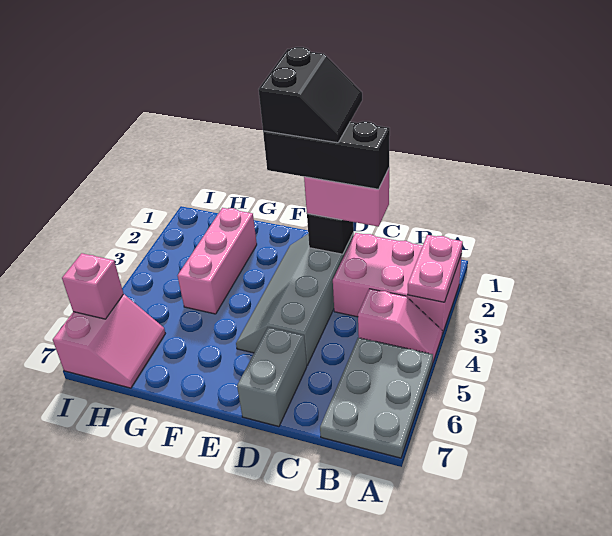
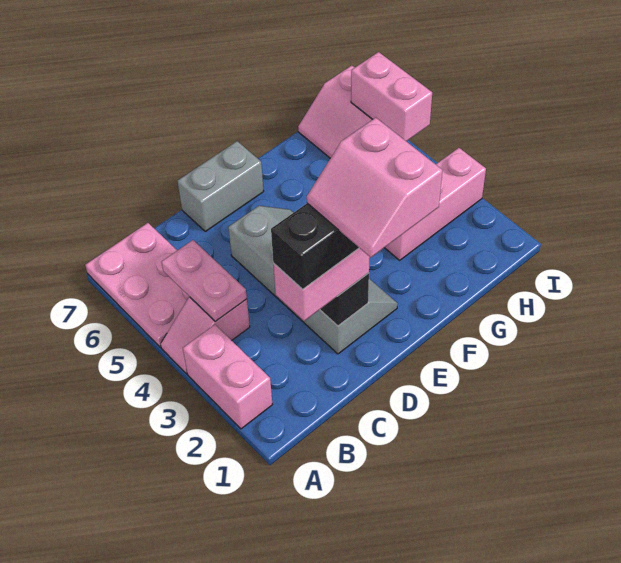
pink 2x3 brick [333,233,462,334] -> pink 1x2 brick [183,325,272,429]
pink 1x2 plate [408,235,463,302] -> pink 1x2 plate moved to [162,240,247,321]
grey 2x3 plate [320,338,433,458] -> pink 2x3 plate [85,223,189,347]
black 2x2 slope [259,47,362,143] -> pink 2x2 slope [307,118,443,257]
grey 1x2 brick [237,327,307,427] -> grey 1x2 brick turned to [177,141,264,231]
pink 1x3 brick [178,208,257,314] -> pink 1x3 brick turned to [385,148,486,260]
pink 1x1 brick [62,253,123,319] -> pink 1x2 brick [351,52,432,141]

